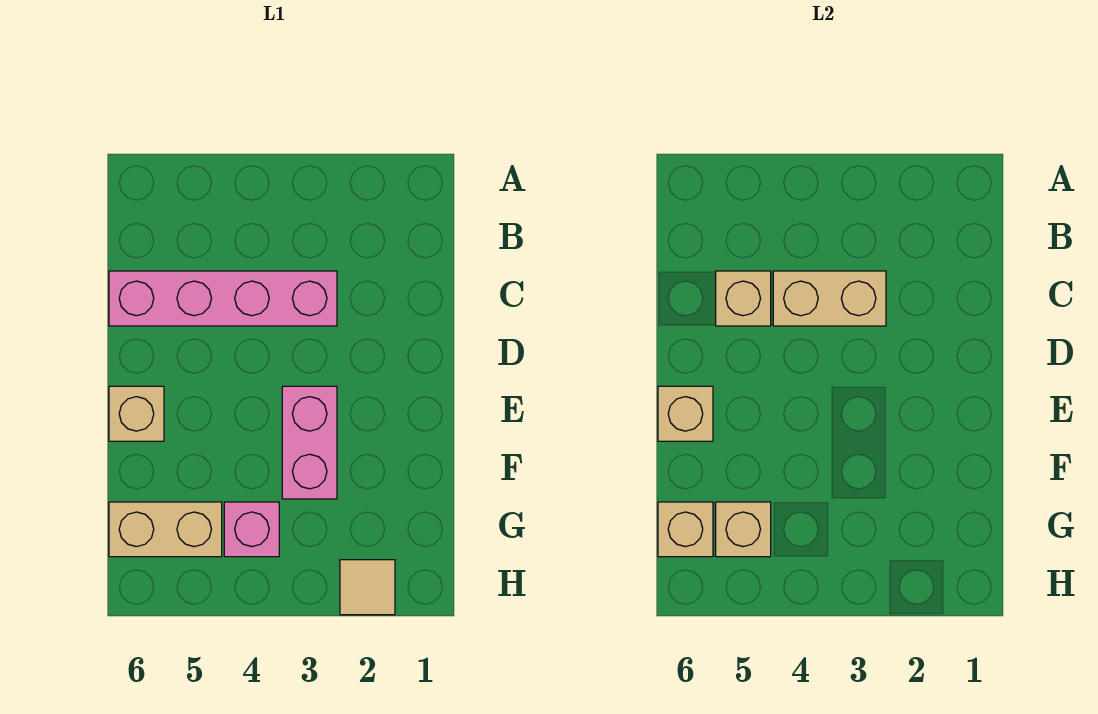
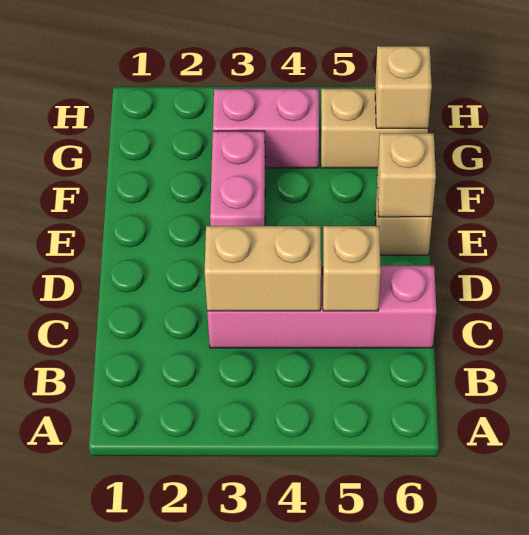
pink 1x1 brick [224,502,279,557] -> pink 1x2 brick [213,89,319,168]
tan 1x1 brick [716,502,771,557] -> none
tan 1x1 tile [340,560,395,615] -> none

